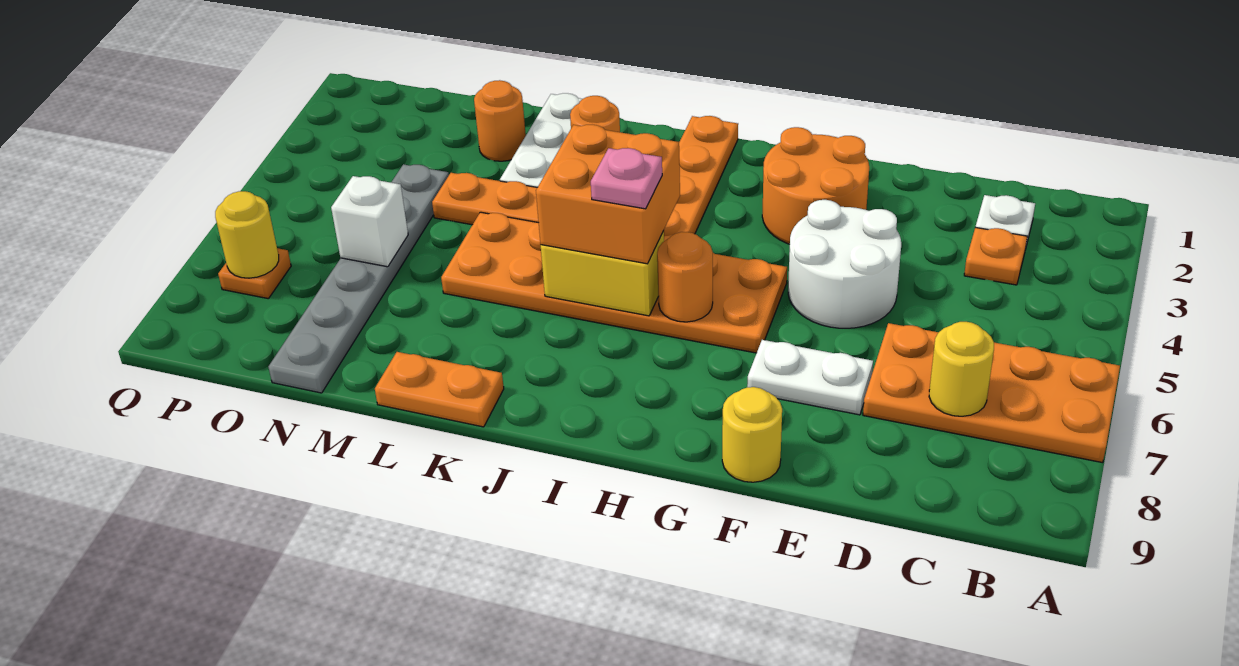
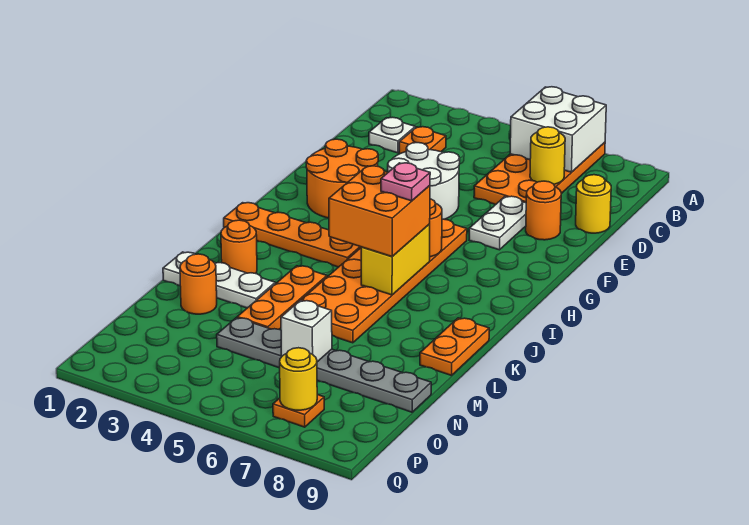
none -> white 2x2 brick [510,87,606,172]
none -> orange 1x1 round brick [526,181,561,240]
yellow 1x1 round brick [722,387,782,482] -> yellow 1x1 round brick moved to [576,175,611,233]

